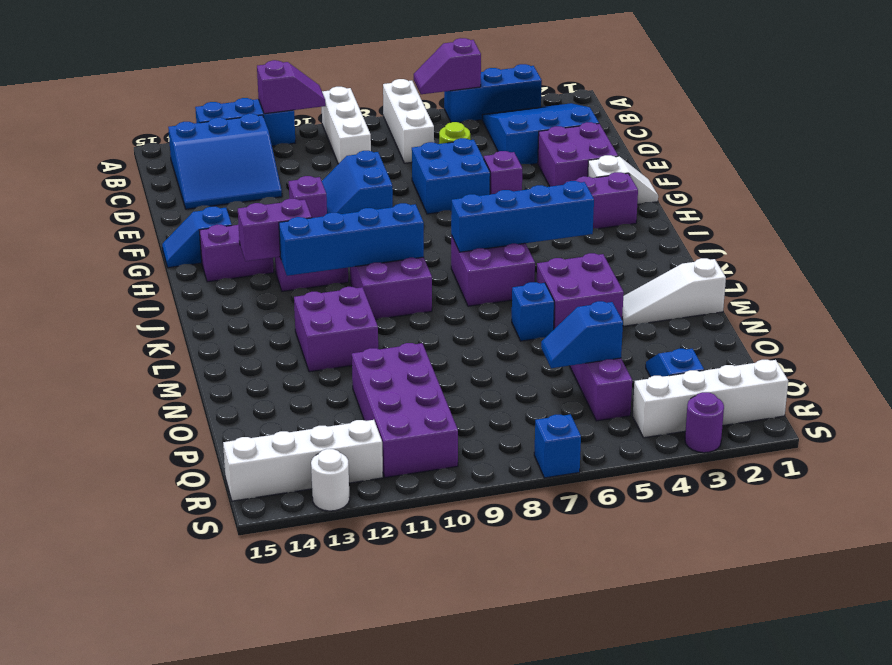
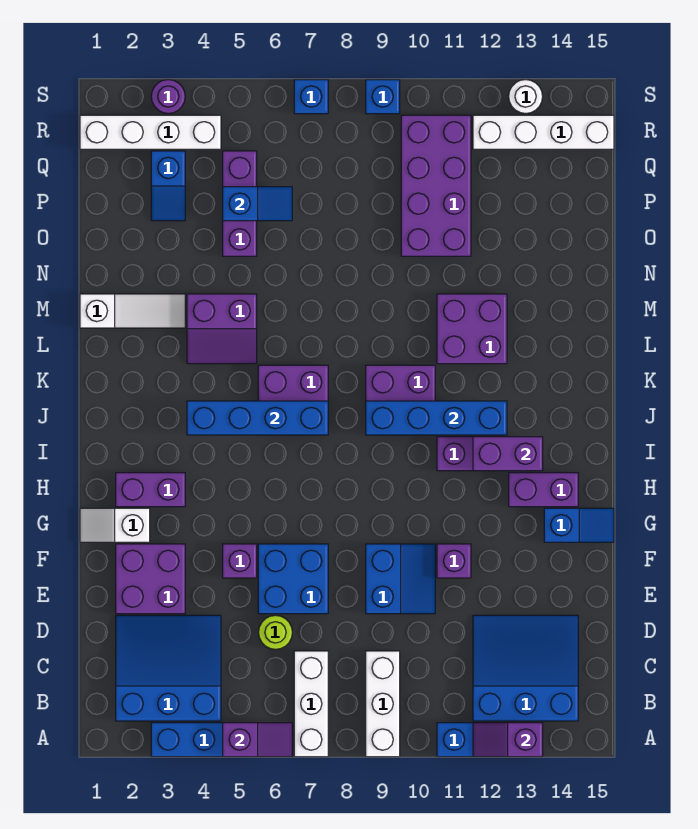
purple 1x2 slope [257,60,326,114] -> purple 1x2 slope moved to [473,723,543,757]
blue 3x3 slope [482,103,599,165] -> blue 3x3 slope turned to [116,615,221,721]
purple 2x2 brick [537,253,624,329] -> purple 2x2 slope [187,294,257,364]
blue 1x1 brick [512,282,554,341] -> blue 1x1 brick moved to [366,80,400,114]

